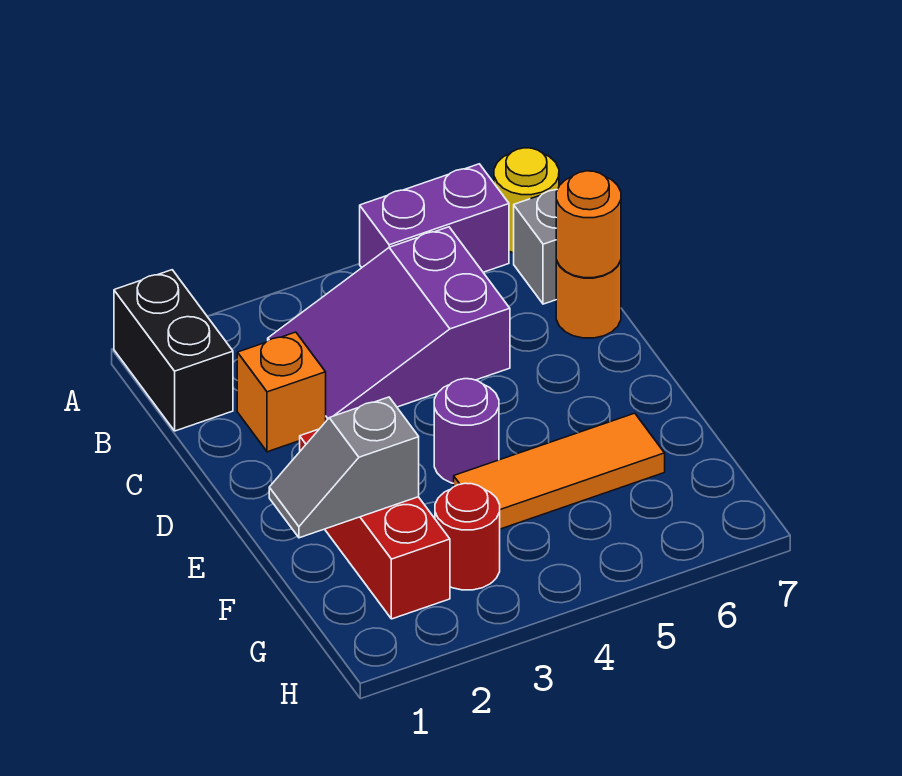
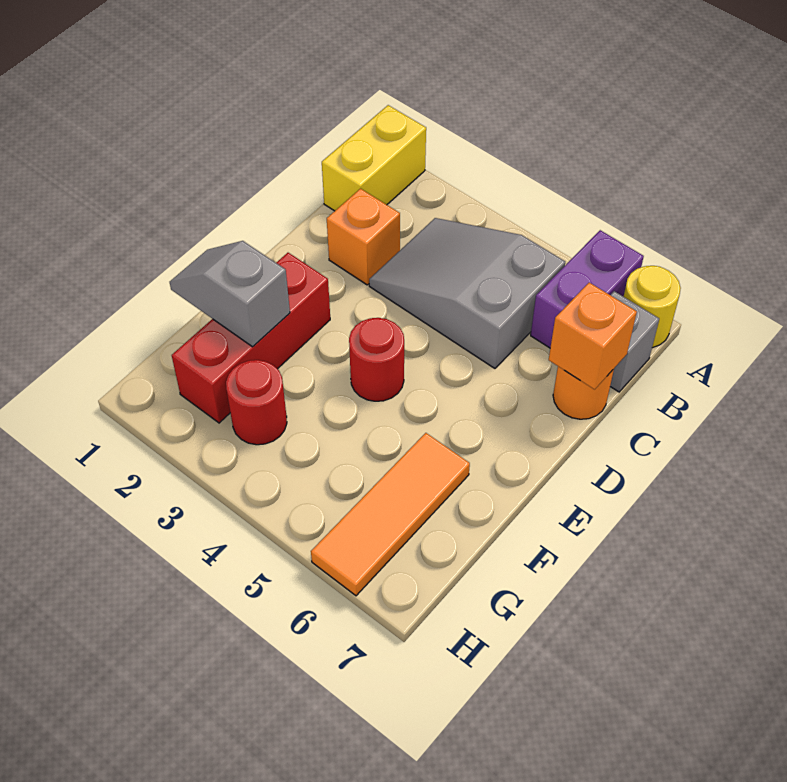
black 1x2 brick [114,270,233,431] -> yellow 1x2 brick [322,105,426,211]
purple 1x2 brick [360,164,509,272] -> purple 1x2 brick turned to [531,230,644,348]
purple 2x3 slope [268,227,510,421] -> grey 2x3 slope [369,218,565,368]
orange 1x1 round brick [556,171,621,278] -> orange 1x1 brick [549,283,637,389]
purple 1x1 round brick [434,379,499,483] -> red 1x1 round brick [349,318,404,401]
orange 1x3 tile [454,413,665,529] -> orange 1x3 tile turned to [311,433,470,596]

